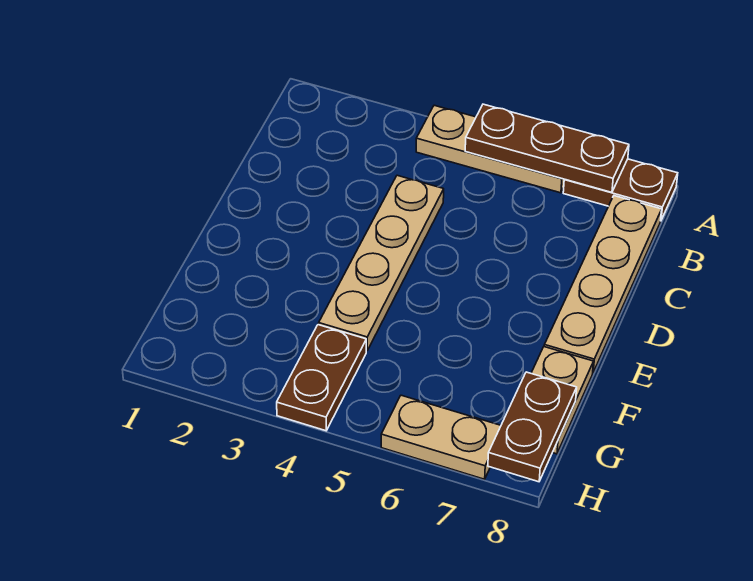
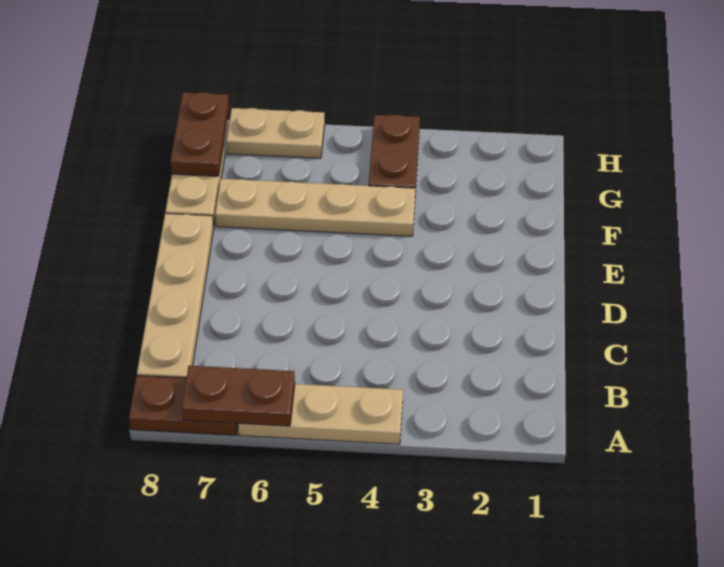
brown 1x3 plate [465,104,629,192] -> brown 1x2 plate [182,366,295,426]
tan 1x4 plate [319,175,444,351] -> tan 1x4 plate turned to [215,179,415,236]

